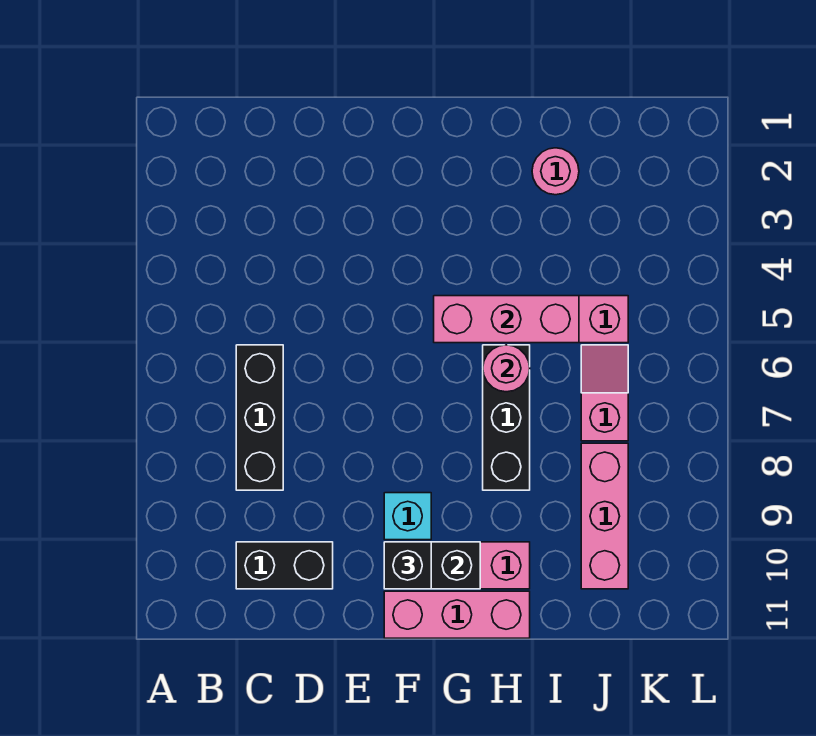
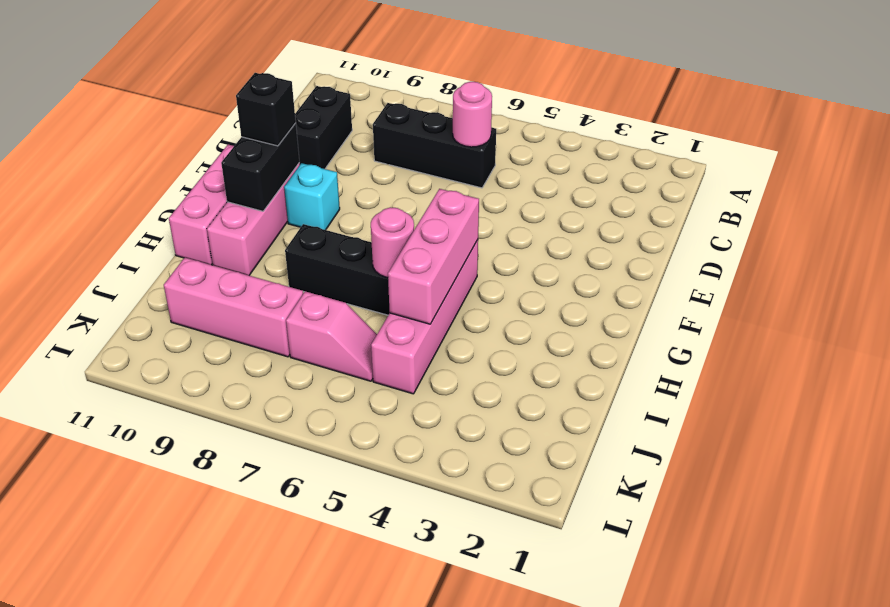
pink 1x1 round brick [532,148,579,195] -> pink 1x1 round brick moved to [453,82,492,147]

